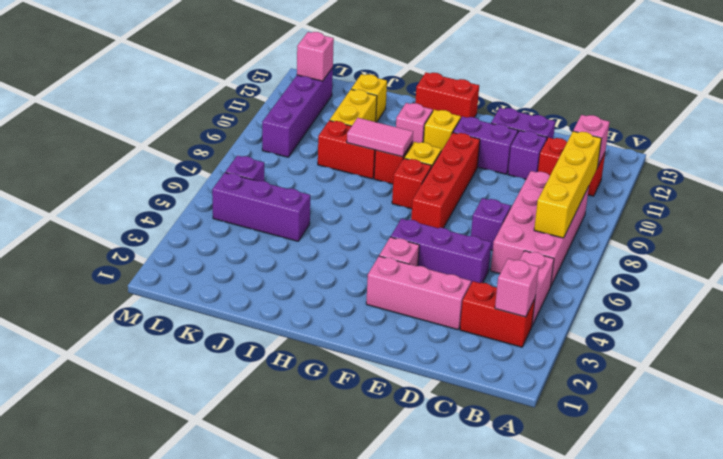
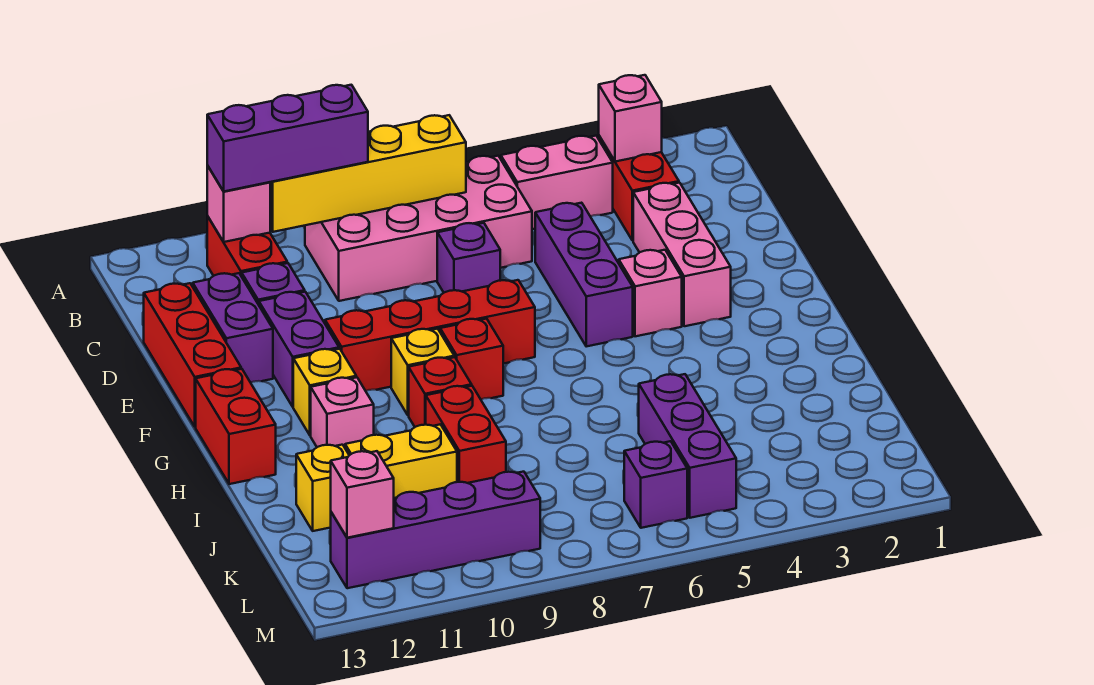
none -> purple 1x3 brick [207,85,368,191]
none -> red 1x3 brick [144,283,241,427]
pink 1x2 tile [347,118,413,157] -> none

